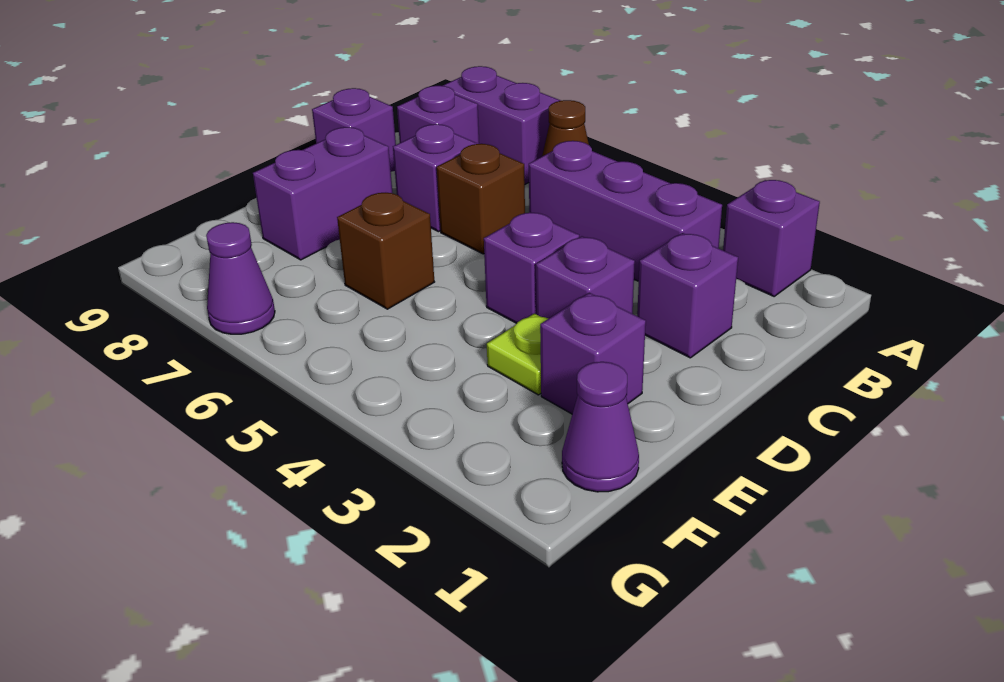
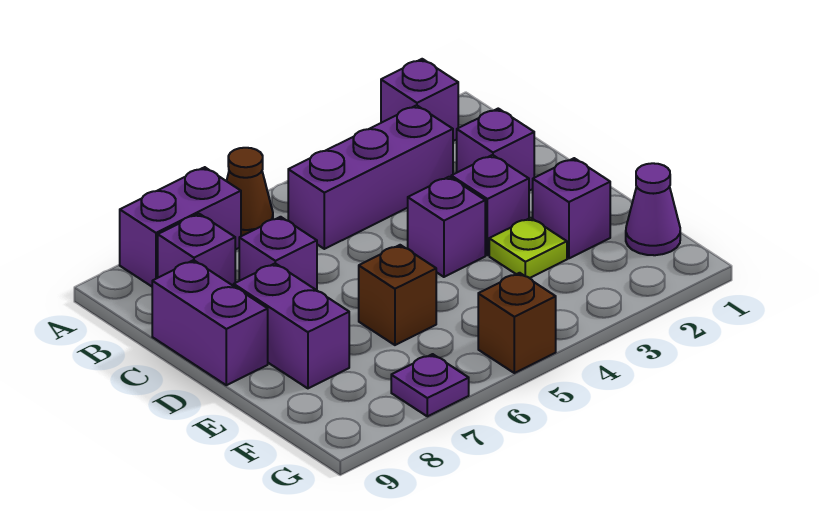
brown 1x1 brick [437,144,525,254] -> brown 1x1 brick moved to [478,273,556,373]
purple 1x1 brick [312,88,396,172] -> purple 1x2 brick [152,260,268,385]
purple 1x1 cone [206,222,275,334] -> purple 1x1 plate [391,354,469,416]

